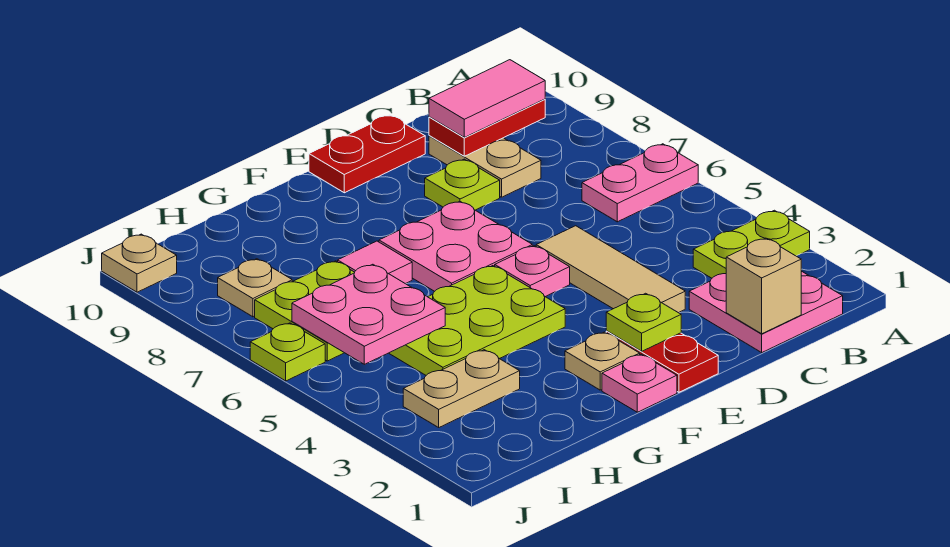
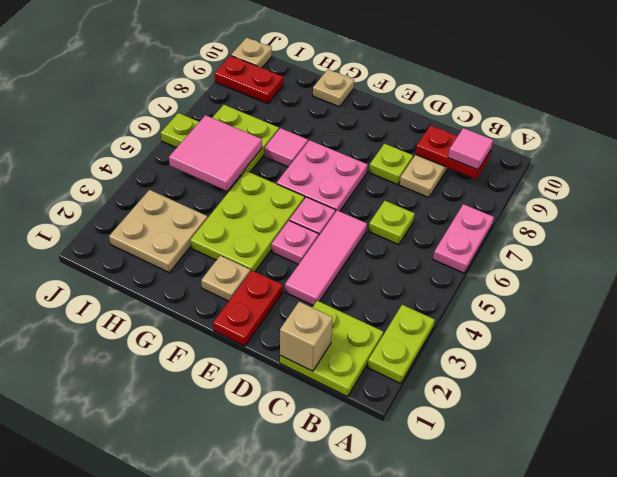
lime 1x2 plate [693,210,810,278] -> lime 1x2 plate turned to [367,305,435,384]
pink 1x2 plate [582,144,698,222] -> pink 1x2 plate turned to [433,204,494,273]
pink 2x2 plate [689,271,843,352] -> lime 2x2 plate [280,301,383,397]
pink 1x2 tile [429,60,545,137] -> pink 1x1 tile [448,128,493,170]
tan 1x3 tile [536,226,685,313] -> pink 1x3 tile [285,211,367,306]
red 1x2 plate [309,115,425,193] -> red 1x2 plate moved to [214,55,283,104]
lime 1x1 plate [606,293,681,351] -> lime 1x1 plate moved to [369,201,415,245]
pink 1x1 plate [602,354,677,412] -> pink 1x1 plate moved to [271,221,318,265]
lime 2x3 plate [389,266,565,375] -> lime 2x3 plate turned to [190,171,305,272]
tan 1x2 plate [403,350,520,427] -> tan 2x2 plate [109,190,207,273]
pink 2x2 plate [292,264,445,364] -> pink 2x2 tile [169,115,262,191]
tan 1x1 plate [218,259,292,317] -> tan 1x1 plate moved to [313,69,354,107]

